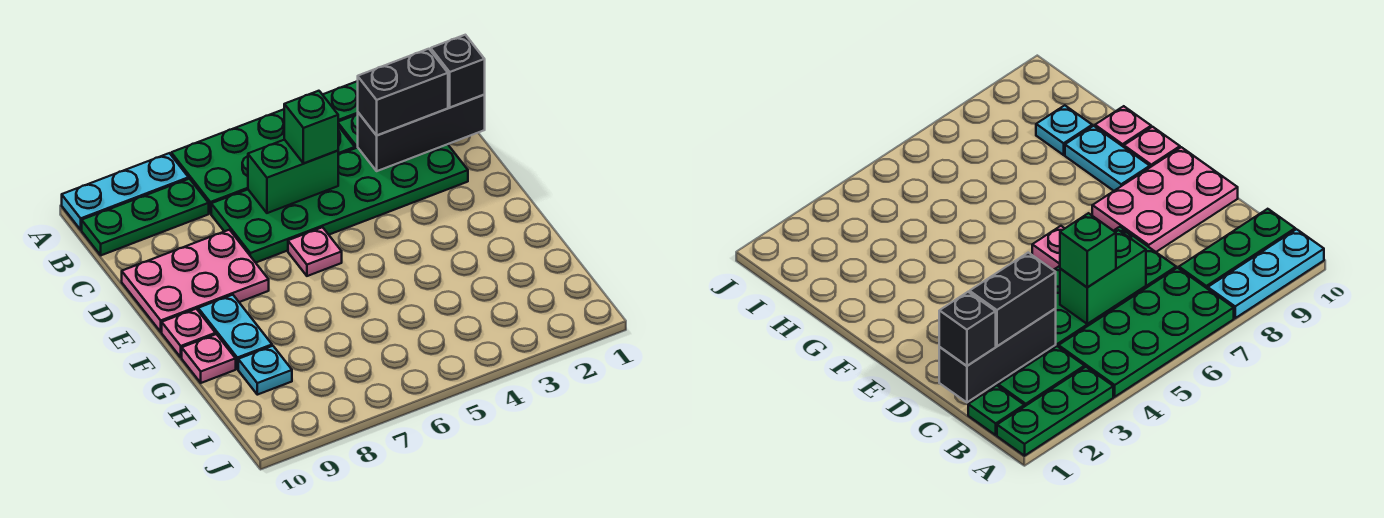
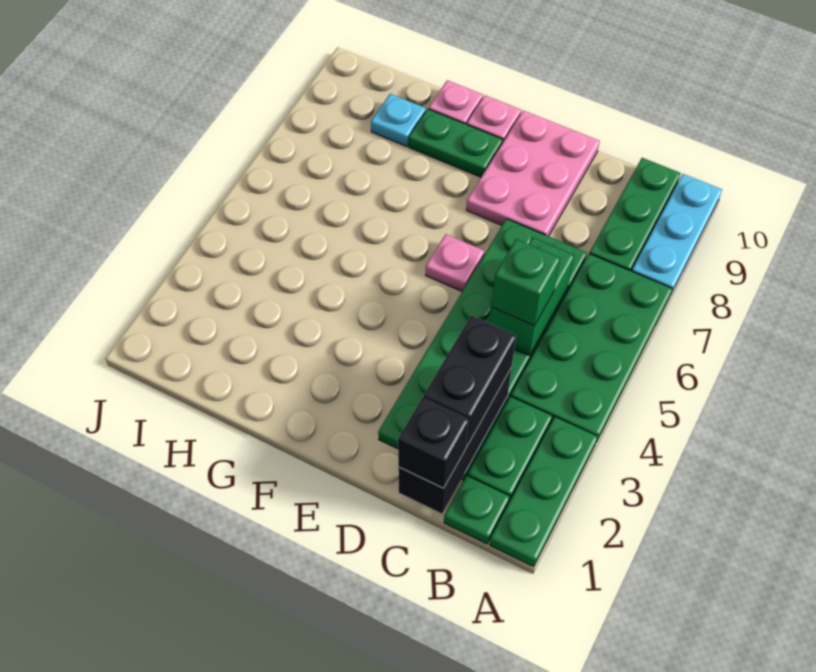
cyan 1x2 plate [198,295,272,369] -> green 1x2 plate [409,109,503,177]

